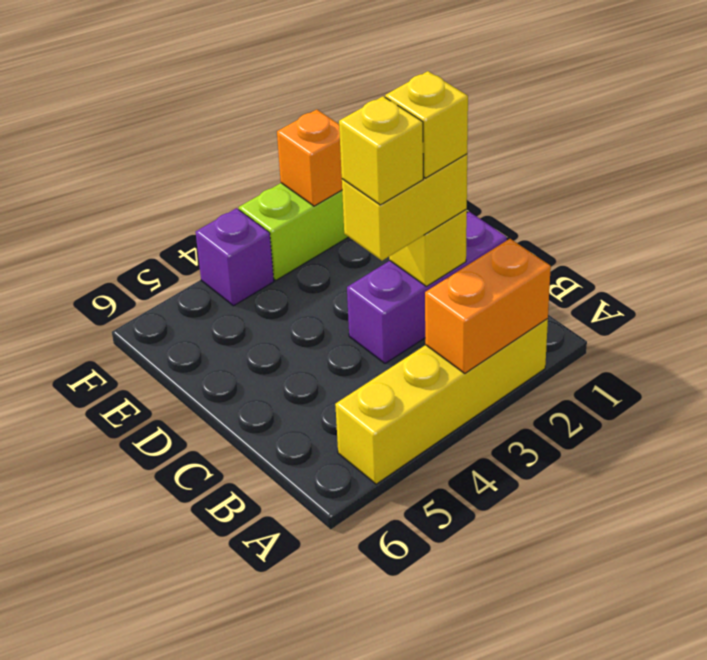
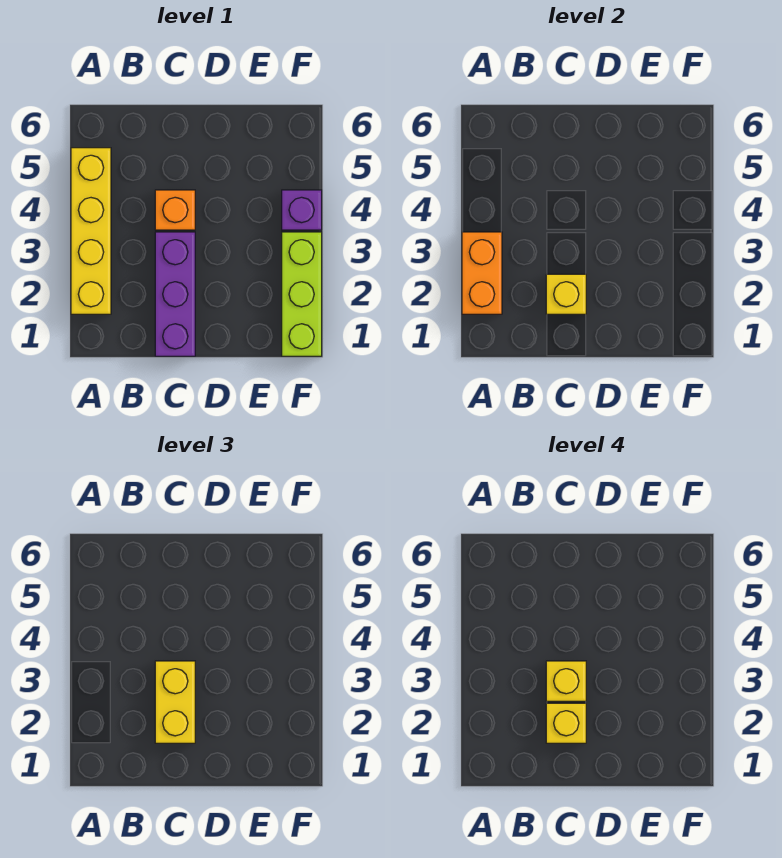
orange 1x1 brick [277,109,342,206] -> orange 1x1 brick moved to [155,190,195,230]

